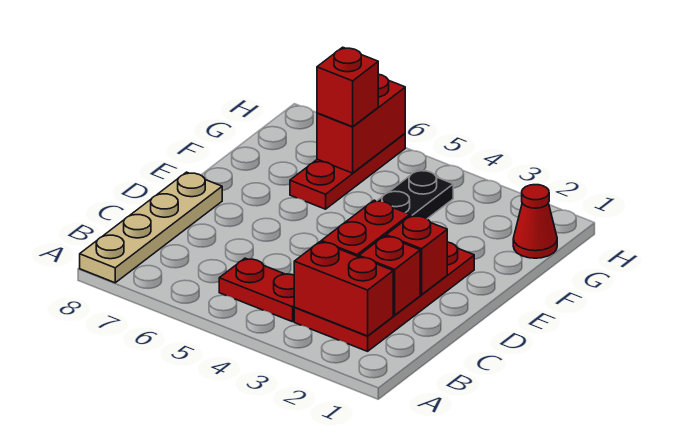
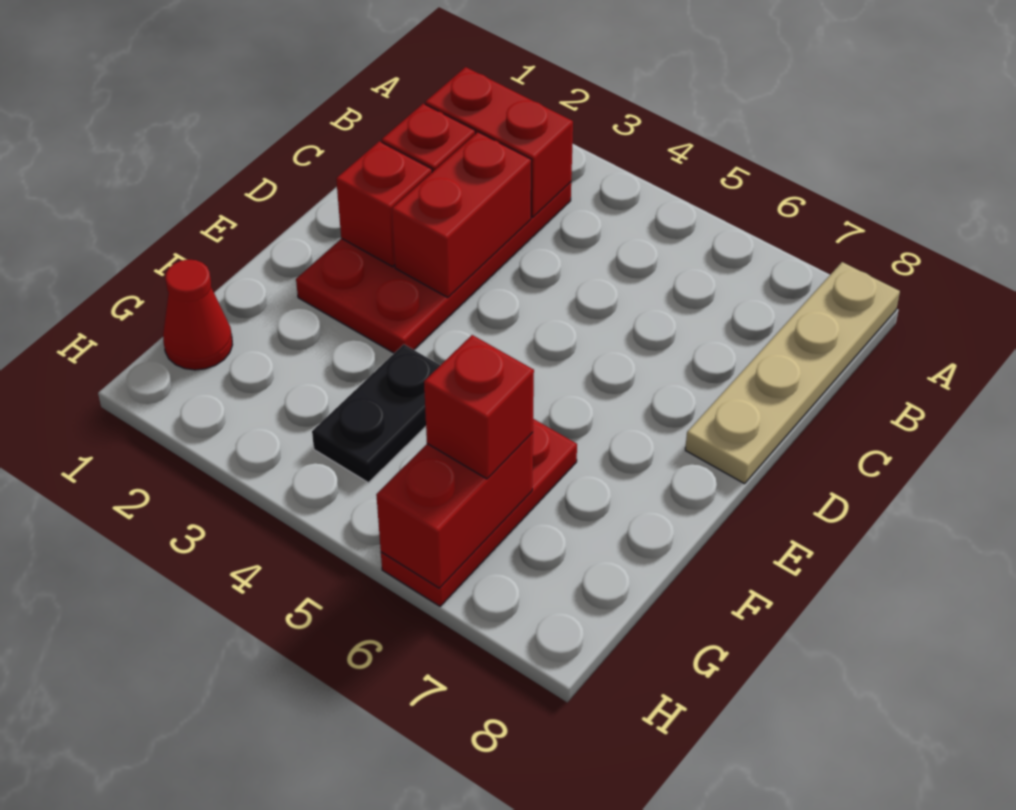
red 1x2 plate [219,258,295,322] -> none

